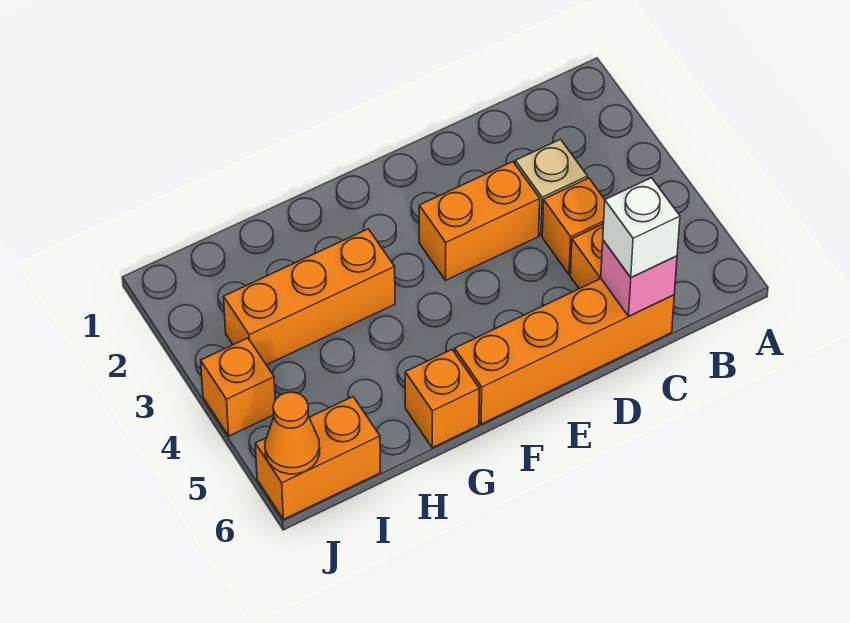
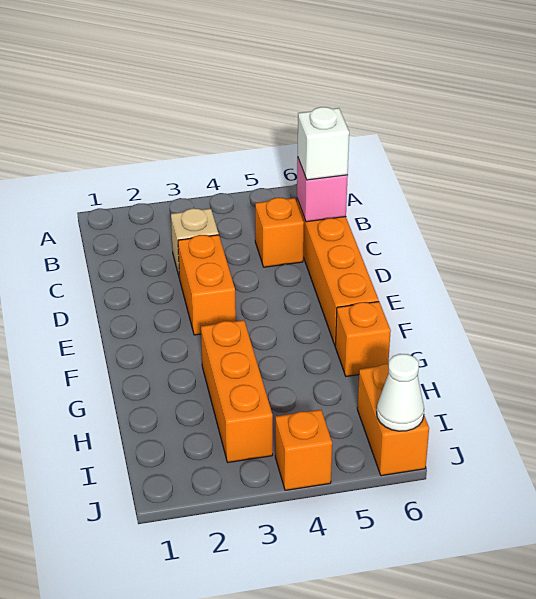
orange 1x1 brick [542,178,605,275] -> none
orange 1x1 cone [265,392,320,474] -> white 1x1 cone [377,354,424,431]

